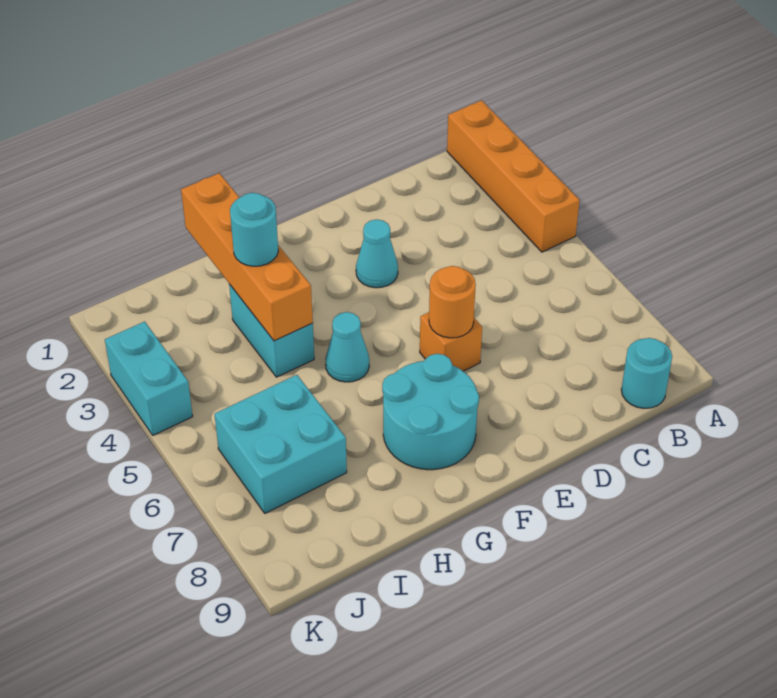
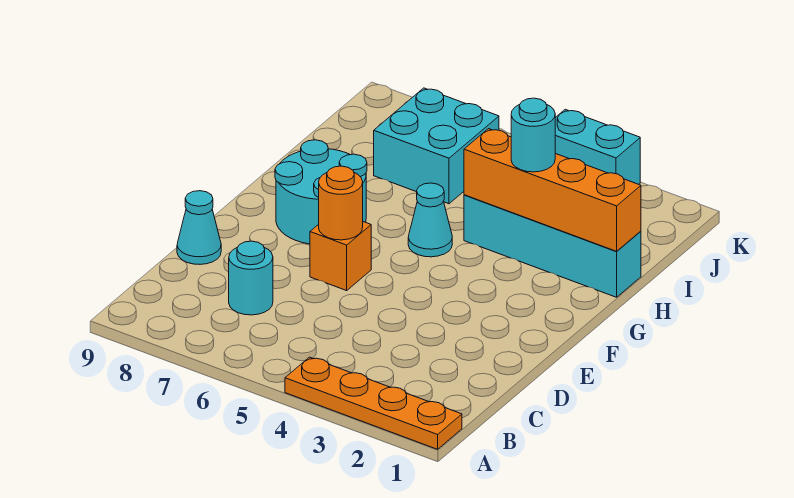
orange 1x4 brick [447,100,580,252] -> orange 1x4 plate [285,357,462,449]
cyan 1x1 round brick [621,338,672,408] -> cyan 1x1 round brick moved to [229,241,273,315]
cyan 1x1 cone [356,219,398,288] -> cyan 1x1 cone moved to [177,191,221,264]
cyan 1x2 brick [229,284,314,377] -> cyan 1x4 brick [464,195,641,297]

